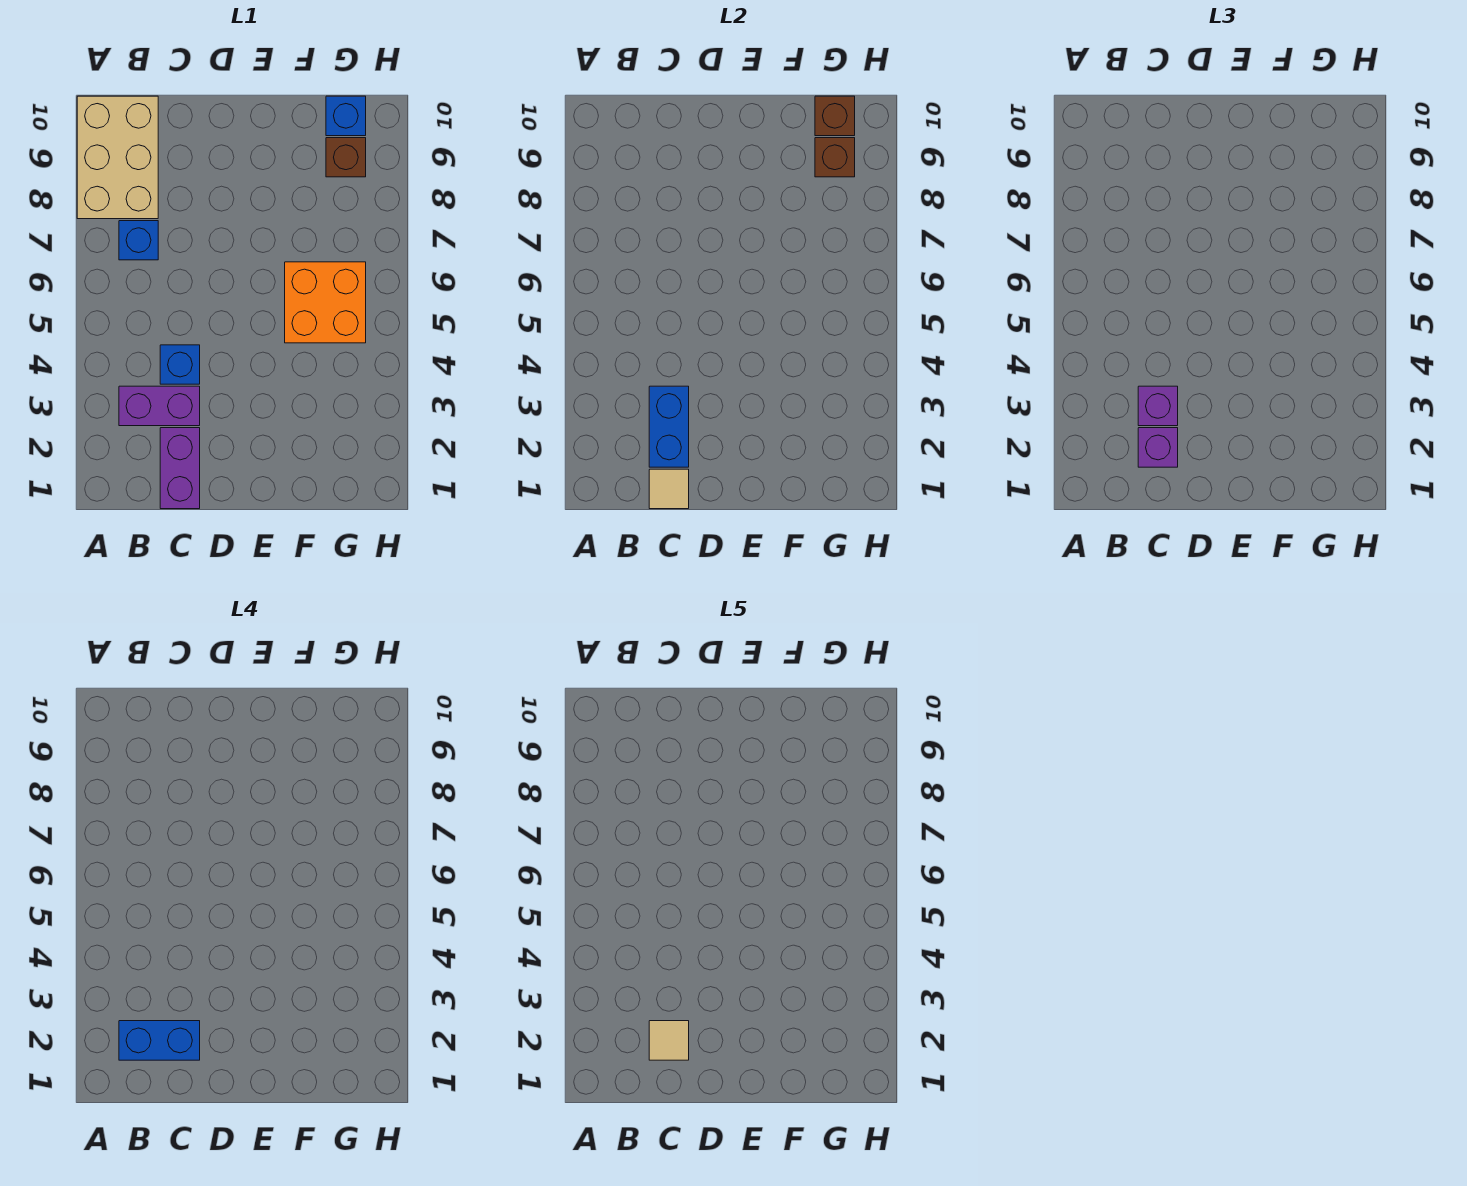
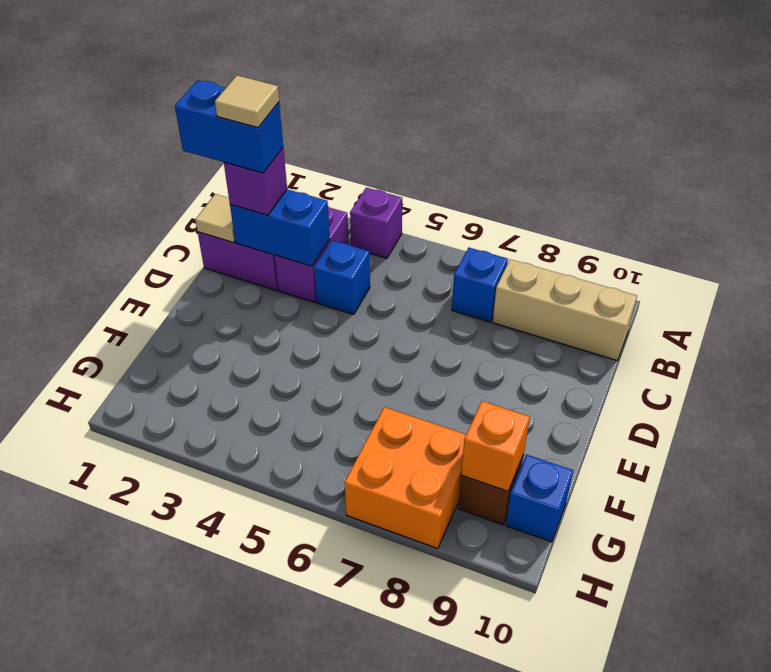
tan 2x3 brick [77,96,158,219] -> tan 1x3 brick [493,259,637,360]
blue 1x2 brick [119,1021,200,1060] -> blue 1x2 brick turned to [175,80,283,173]
purple 1x1 brick [1138,386,1178,426] -> purple 1x1 brick moved to [350,188,402,258]
orange 2x2 brick [285,262,366,343] -> orange 2x2 brick moved to [345,407,466,549]
brown 1x1 brick [815,138,855,177] -> orange 1x1 brick [461,401,530,491]
brown 1x1 brick [815,96,855,136] -> none

